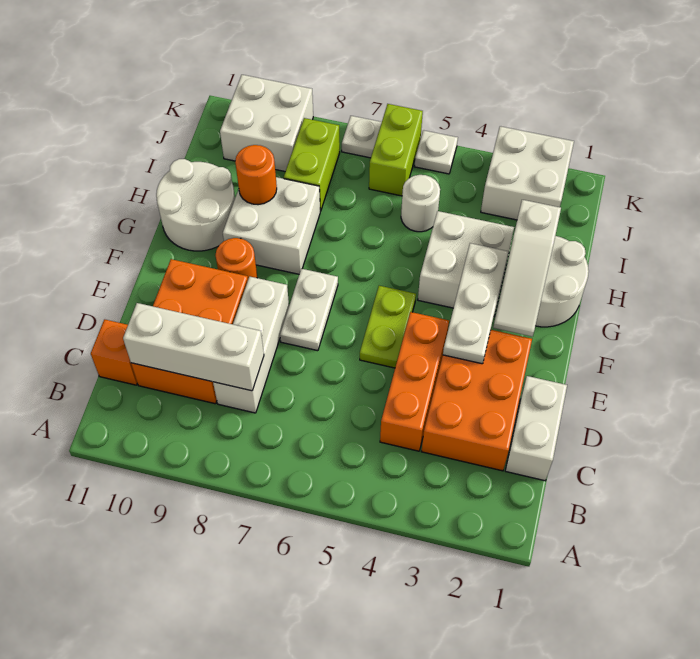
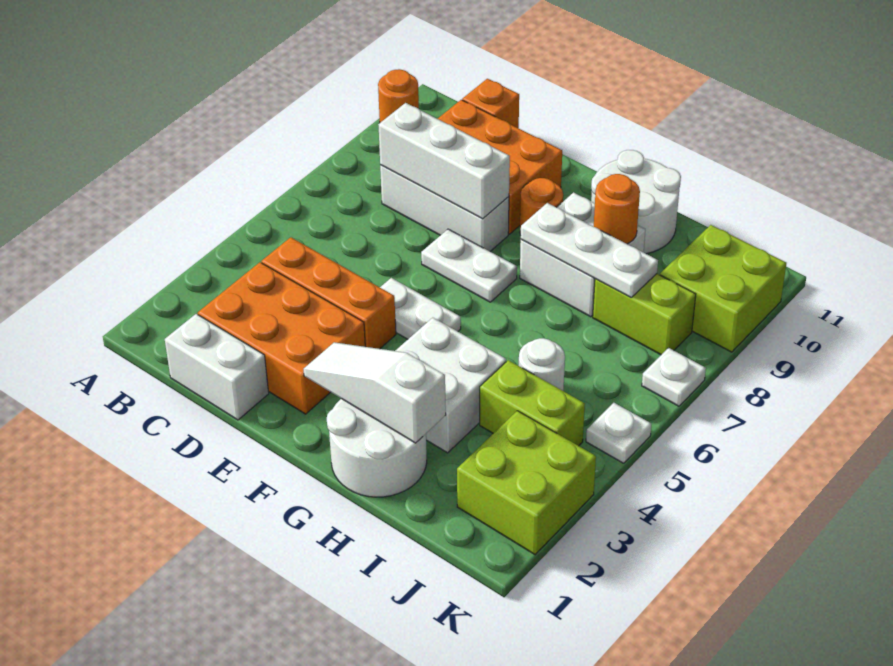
none -> orange 1x1 round brick [378,69,419,123]
white 1x3 brick [123,303,264,391] -> white 1x3 brick turned to [378,103,510,219]
white 1x3 plate [443,243,508,364] -> white 1x3 plate moved to [521,203,658,297]
lime 1x2 plate [360,286,416,368] -> white 1x2 plate [380,278,461,339]
white 2x2 brick [481,126,574,220] -> lime 2x2 brick [457,411,596,555]
lime 1x2 brick [369,104,423,196] -> lime 1x2 brick moved to [480,360,585,446]
white 2x2 brick [220,75,313,172] -> lime 2x2 brick [660,225,786,352]

